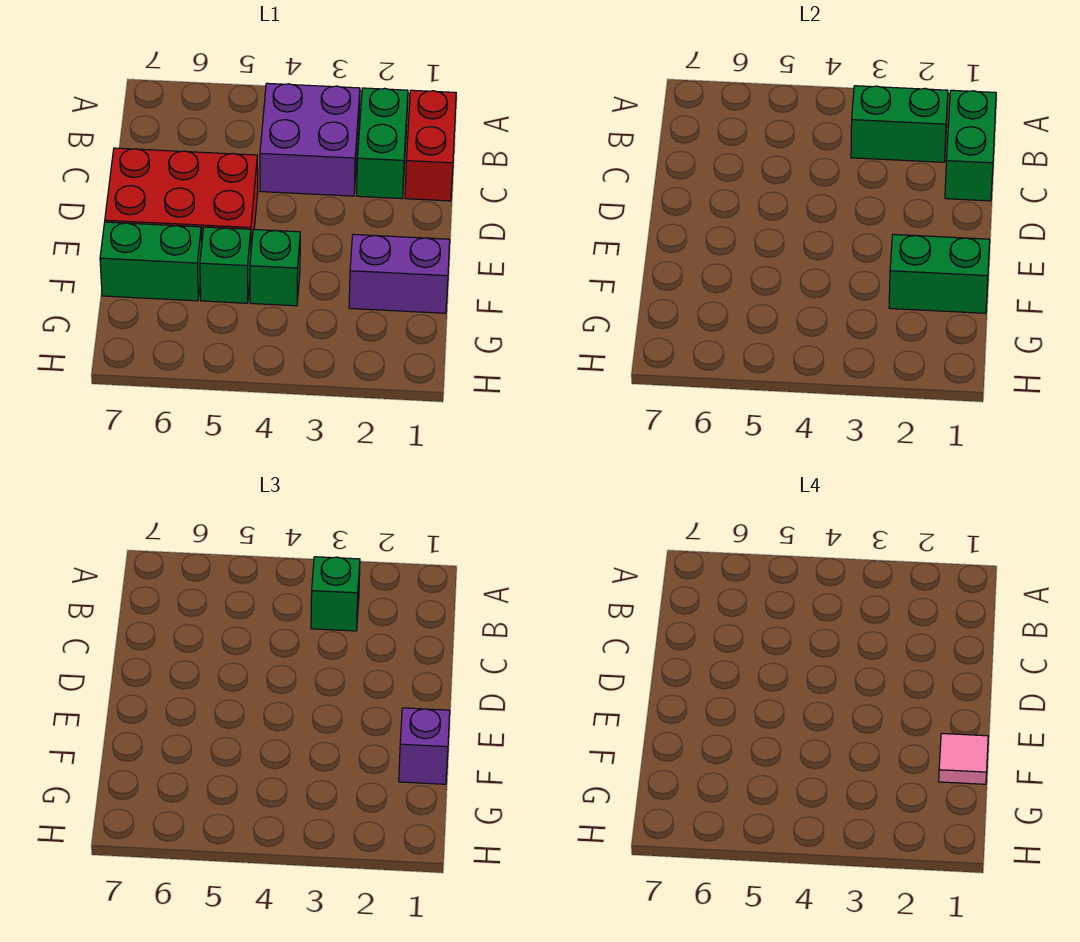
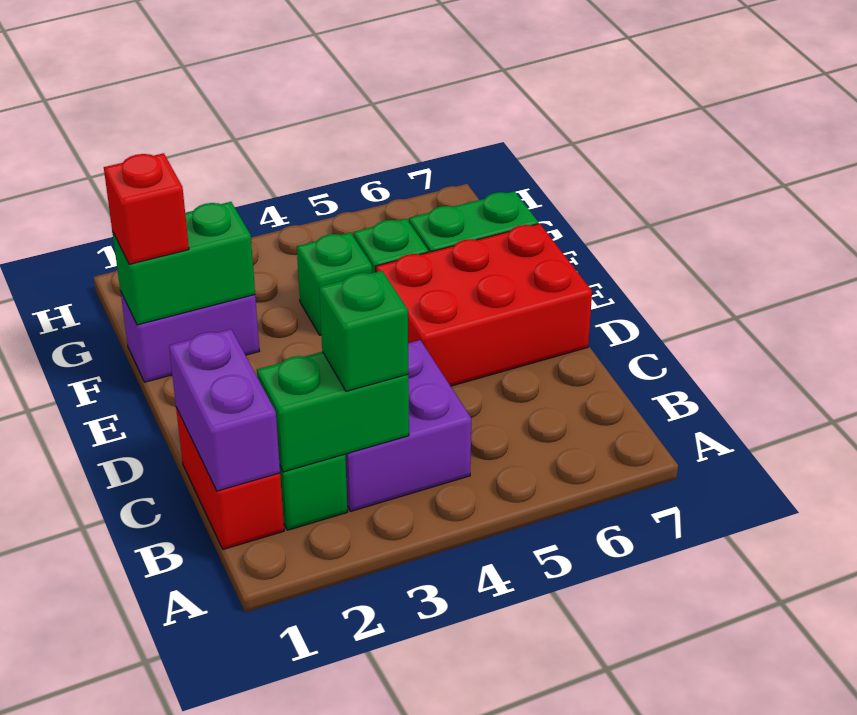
green 1x2 brick [945,90,996,201] -> purple 1x2 brick [169,329,280,491]
purple 1x1 brick [399,708,450,784] -> red 1x1 brick [104,153,189,264]
pink 1x1 tile [939,734,988,784] -> none

